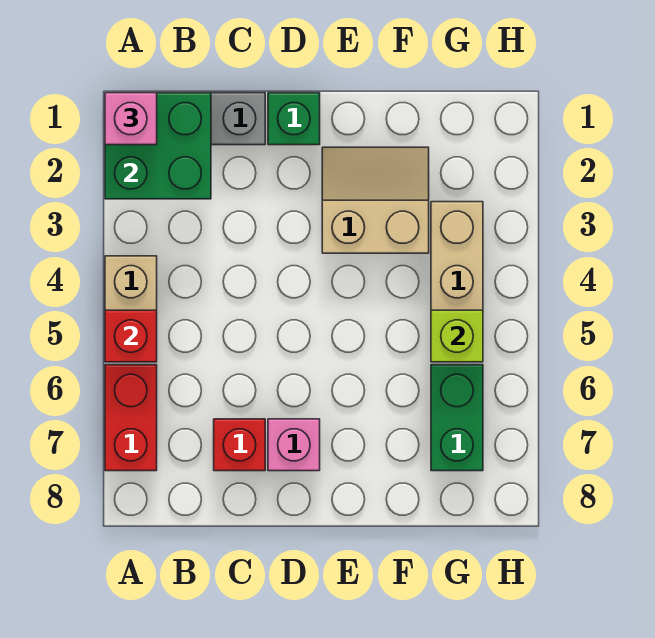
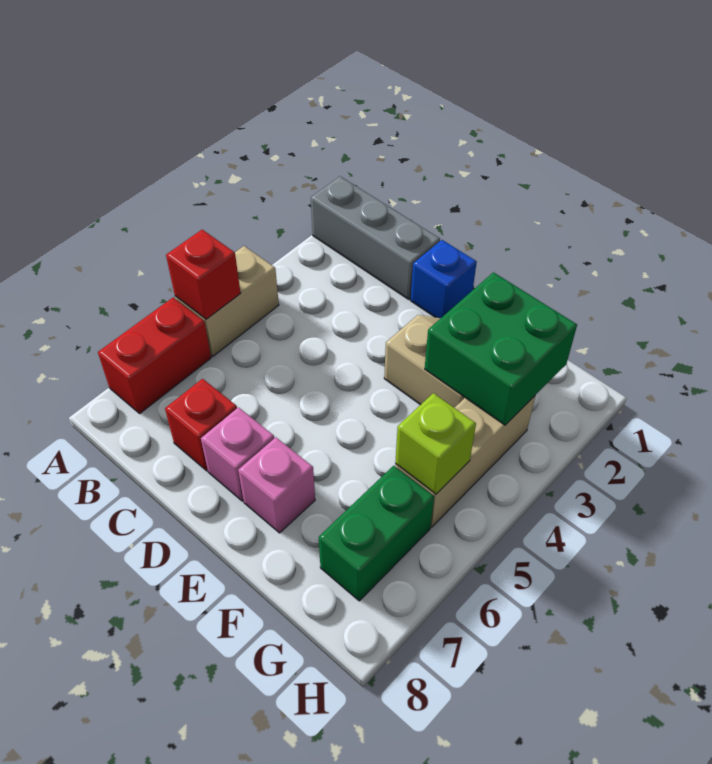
green 2x2 brick [105,93,211,199] -> green 2x2 brick moved to [425,272,577,425]
pink 1x1 brick [105,93,157,145] -> pink 1x1 brick moved to [238,437,315,533]
green 1x1 brick [268,93,320,145] -> blue 1x1 brick [411,240,477,318]

